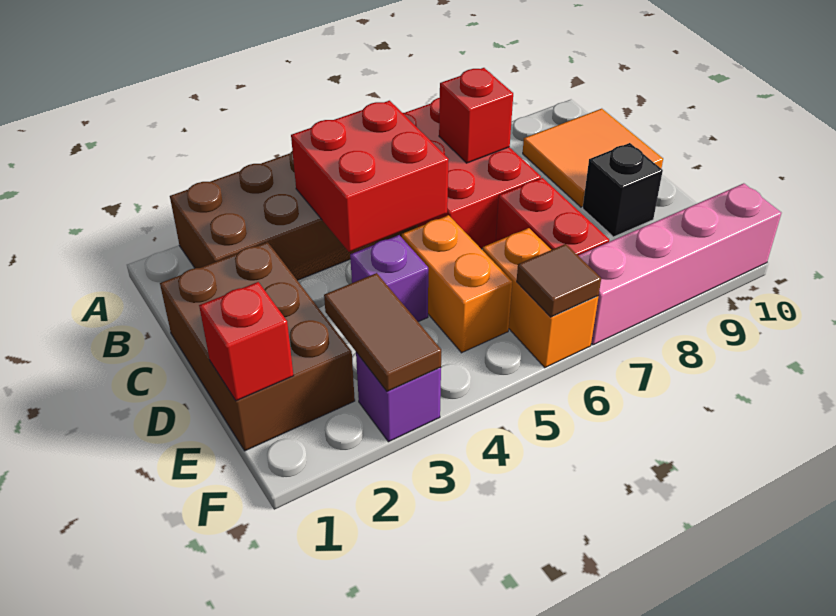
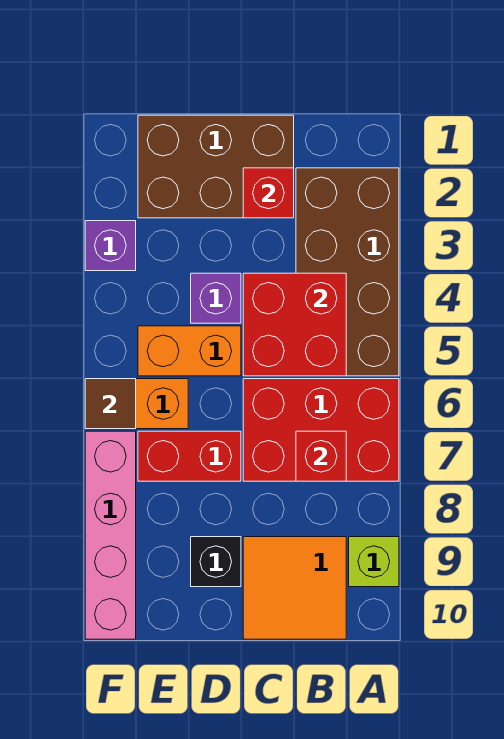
none -> lime 1x1 brick [349,537,399,587]
red 1x1 brick [199,282,293,401] -> red 1x1 brick moved to [243,168,294,218]
brown 1x2 tile [324,273,441,391] -> none

